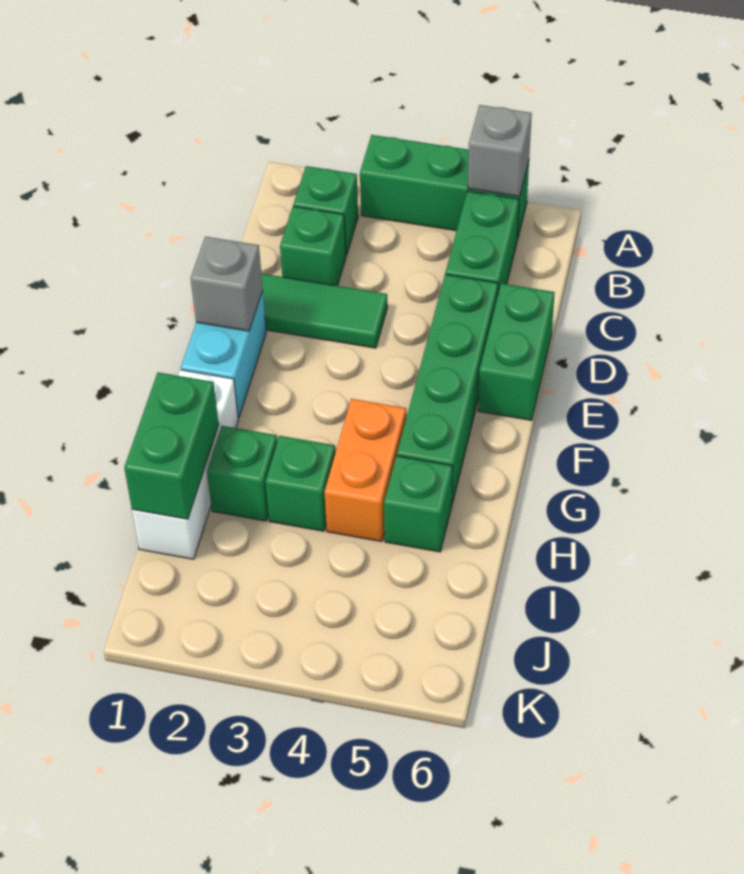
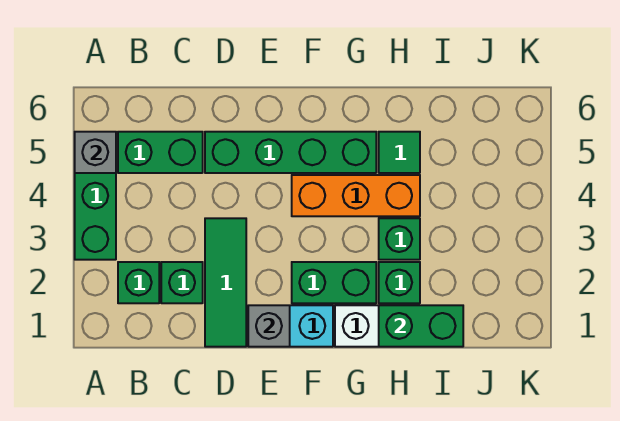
green 1x2 brick [478,283,555,420] -> green 1x2 brick moved to [292,262,376,303]
orange 1x2 brick [324,399,406,542] -> orange 1x3 brick [292,175,420,216]
green 1x1 brick [384,456,453,552] -> green 1x1 tile [379,132,420,173]

